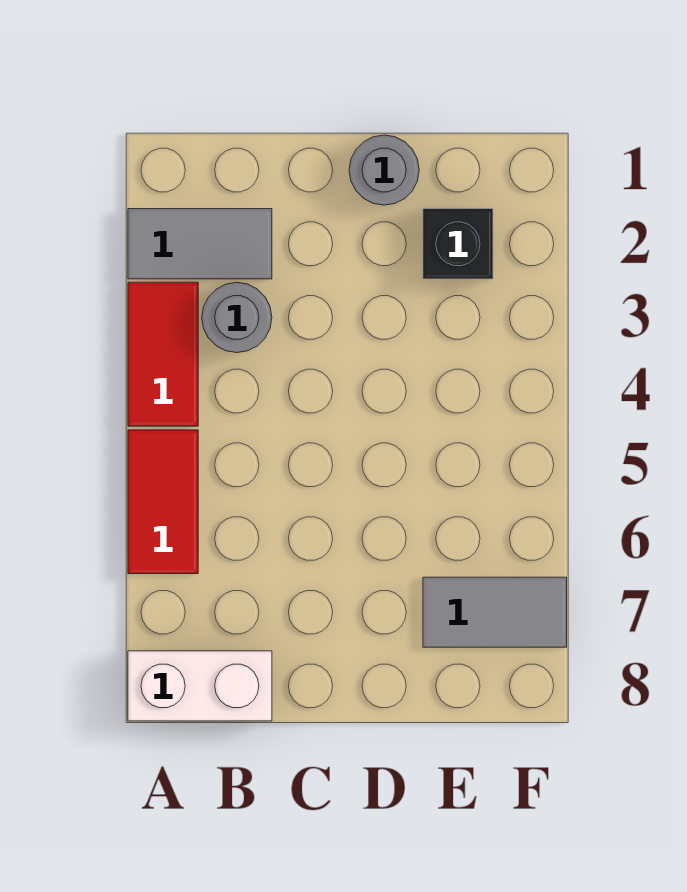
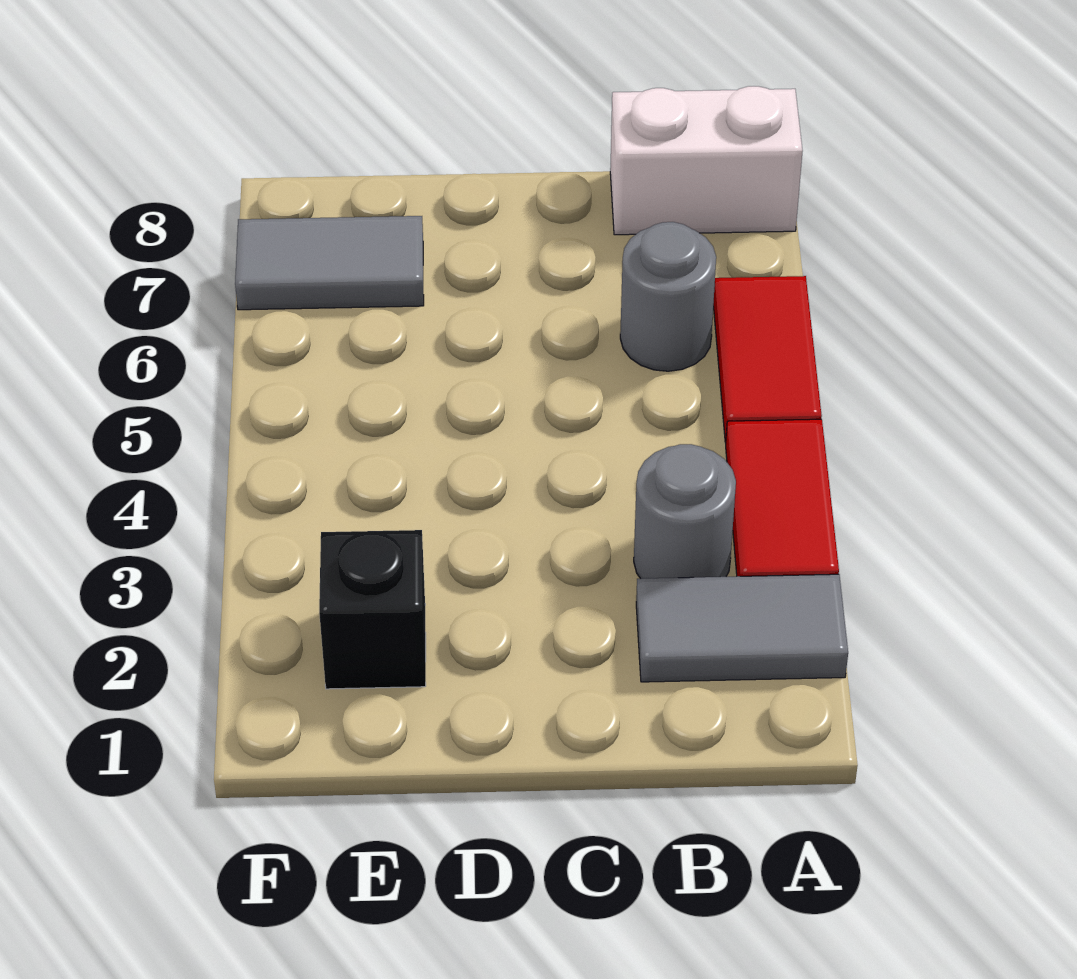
grey 1x1 round brick [349,135,419,205] -> grey 1x1 round brick moved to [620,222,716,371]

